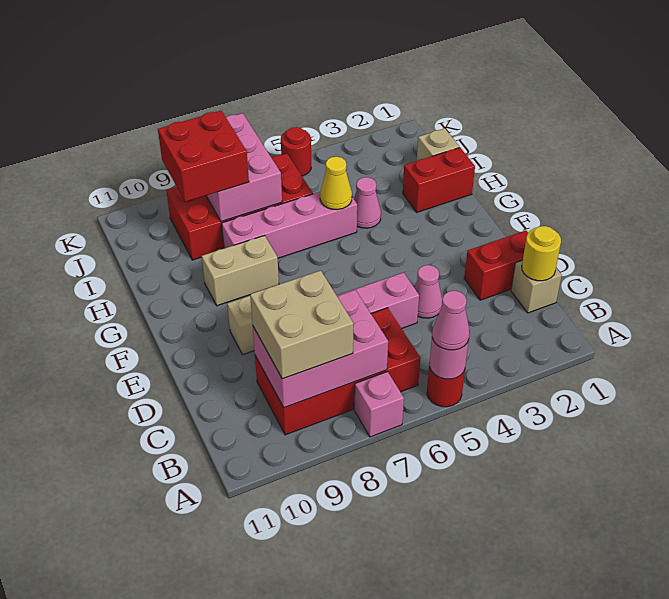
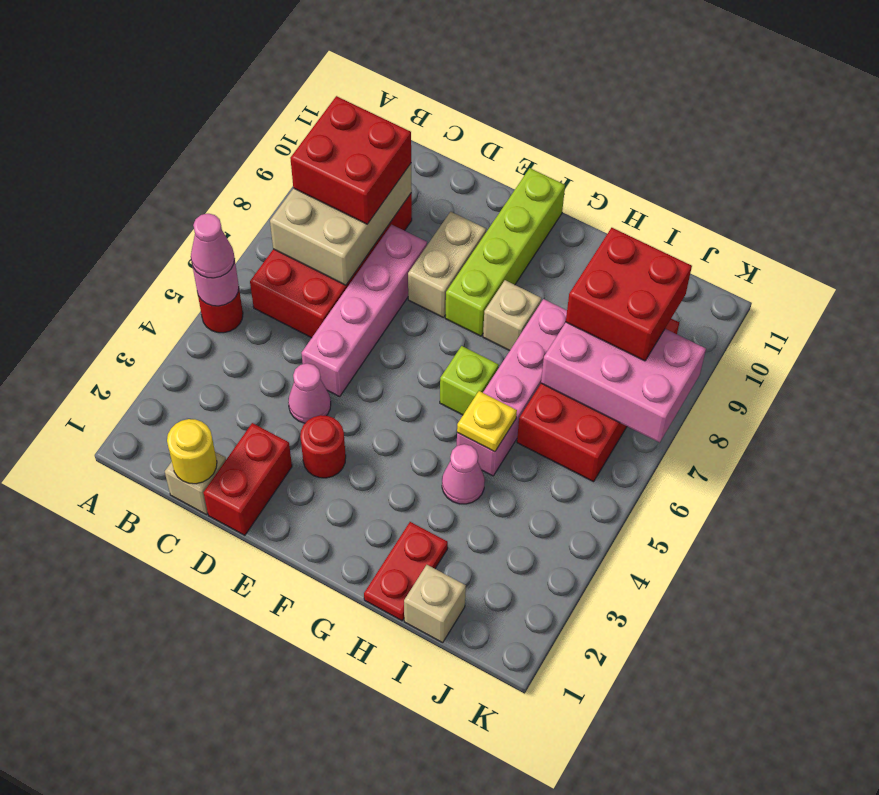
pink 1x1 brick [354,372,404,437] -> none
pink 2x3 brick [253,290,388,408] -> tan 2x3 brick [270,164,412,285]
tan 2x2 brick [250,270,354,379] -> red 2x2 brick [290,96,411,224]
none -> lime 1x4 brick [445,168,565,336]
none -> lime 1x1 brick [440,346,499,415]
tan 1x2 brick [202,236,279,306] -> tan 1x1 brick [483,280,541,351]
red 1x2 brick [403,148,475,212] -> red 1x2 plate [364,522,448,621]
yellow 1x1 cone [320,157,352,210] -> yellow 1x1 plate [457,391,517,452]
red 1x1 round brick [281,127,311,176] -> red 1x1 round brick moved to [300,415,346,478]

